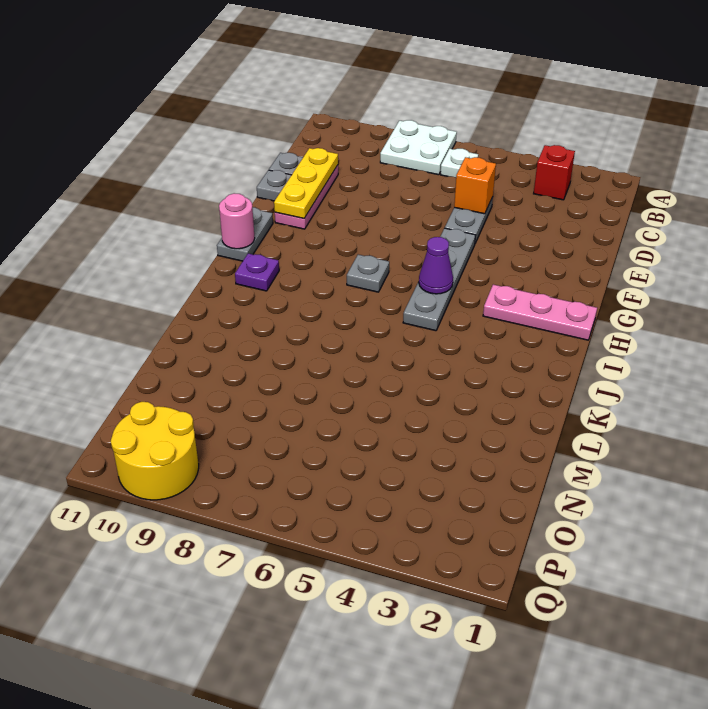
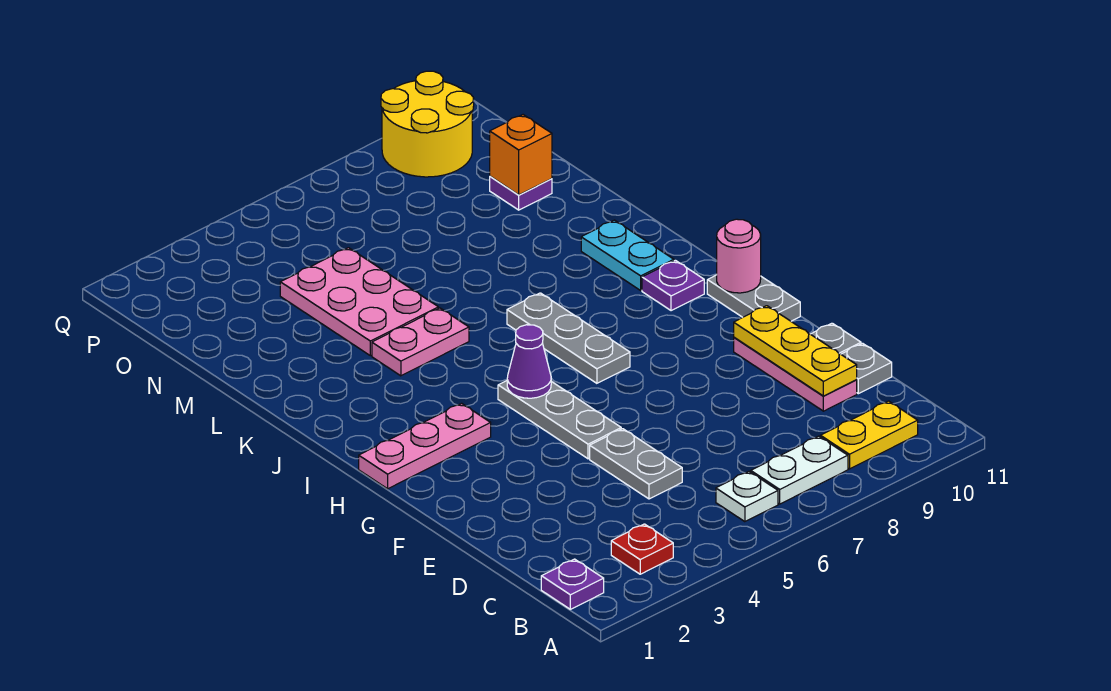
white 2x2 plate [380,120,457,175] -> white 1x2 plate [751,436,848,504]
none -> purple 1x1 plate [541,559,604,609]
red 1x1 brick [534,145,575,200] -> red 1x1 plate [611,524,673,574]
none -> yellow 1x2 plate [821,401,918,469]
orange 1x1 brick [454,157,496,214] -> orange 1x1 brick moved to [490,115,552,195]
grey 1x4 plate [403,228,476,331] -> grey 1x3 plate [498,381,621,459]
grey 1x1 plate [347,255,389,292] -> grey 1x3 plate [507,293,630,383]
none -> cyan 1x2 plate [581,220,674,290]
none -> pink 1x2 plate [372,308,469,376]
none -> pink 2x3 plate [280,248,438,356]
none -> purple 1x1 plate [490,176,552,210]

